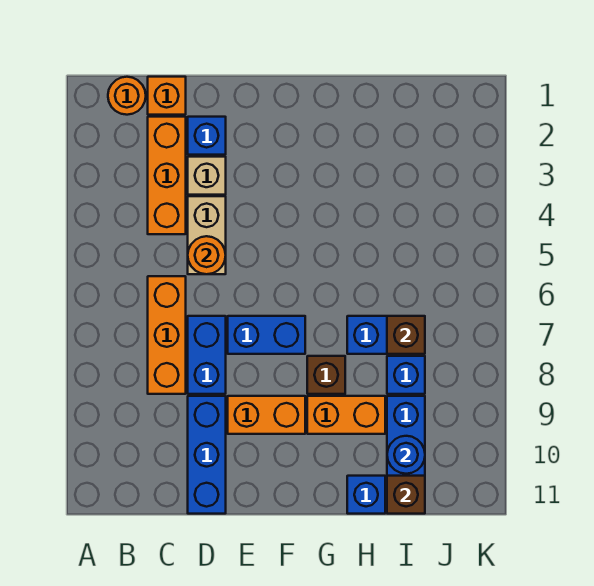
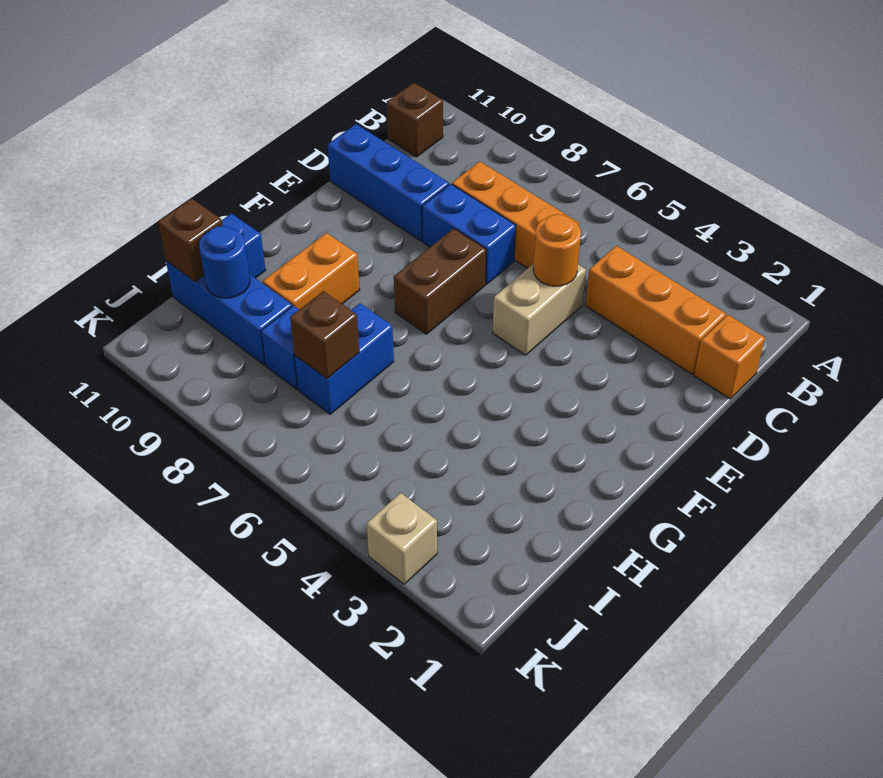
orange 1x1 round brick [108,77,146,115] -> none
blue 1x1 brick [188,117,226,155] -> none
tan 1x1 brick [188,157,226,195] -> tan 1x1 brick moved to [367,493,437,584]
tan 1x2 brick [188,196,226,274] -> tan 1x2 brick turned to [493,264,586,355]
blue 1x2 brick [228,316,305,354] -> brown 1x2 brick [394,229,486,334]
orange 1x2 brick [228,396,305,434] -> none
brown 1x1 brick [307,356,345,394] -> brown 1x1 brick moved to [387,83,443,157]

